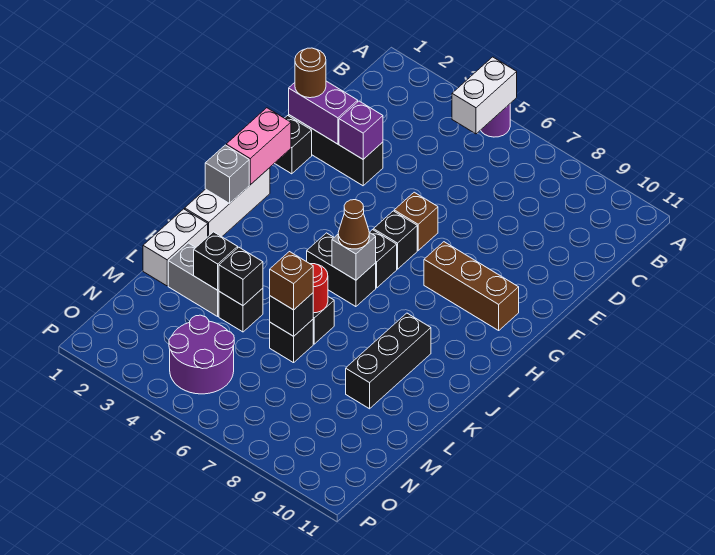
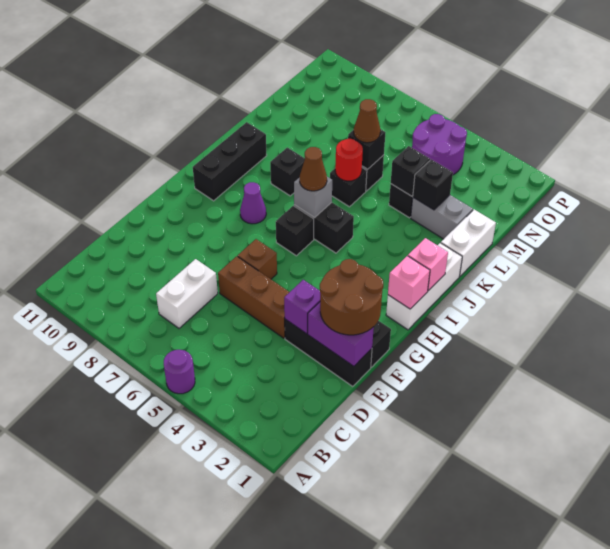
white 1x2 brick [452,57,517,134] -> white 1x2 brick moved to [156,259,218,328]
brown 1x1 round brick [295,48,326,98] -> brown 2x2 round brick [320,259,383,335]
pink 1x2 brick [226,108,291,185] -> pink 1x1 brick [388,256,430,309]
black 1x1 brick [373,211,417,269] -> black 1x1 brick moved to [270,148,305,196]
brown 1x3 brick [424,242,519,330] -> brown 1x3 brick moved to [218,256,289,338]
none -> purple 1x1 cone [240,182,266,224]
grey 1x1 brick [205,145,249,203] -> pink 1x1 brick [408,238,448,291]
black 1x3 brick [346,313,431,409] -> black 1x3 brick moved to [193,122,267,201]
brown 1x1 brick [270,252,313,310] -> brown 1x1 cone [354,99,380,143]

